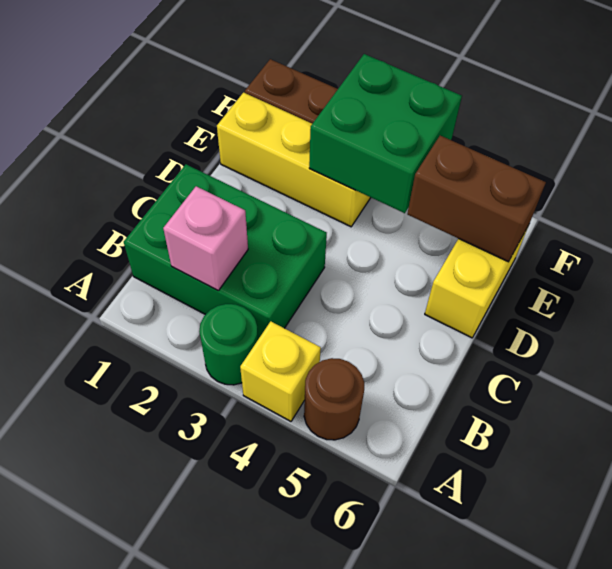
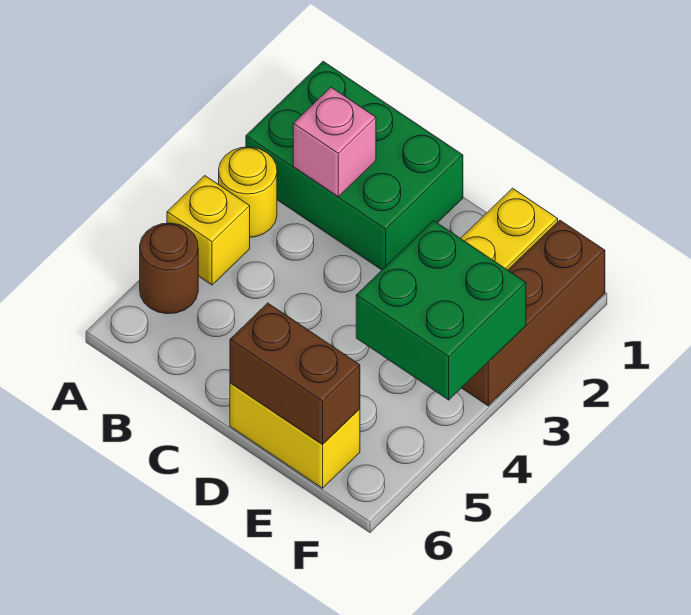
green 1x1 round brick [199,304,258,385] -> yellow 1x1 round brick [219,147,277,237]
green 2x3 brick [124,164,327,339] -> green 2x3 brick turned to [246,61,463,270]
brown 1x2 brick [407,136,546,262] -> brown 1x2 brick turned to [230,303,360,445]

